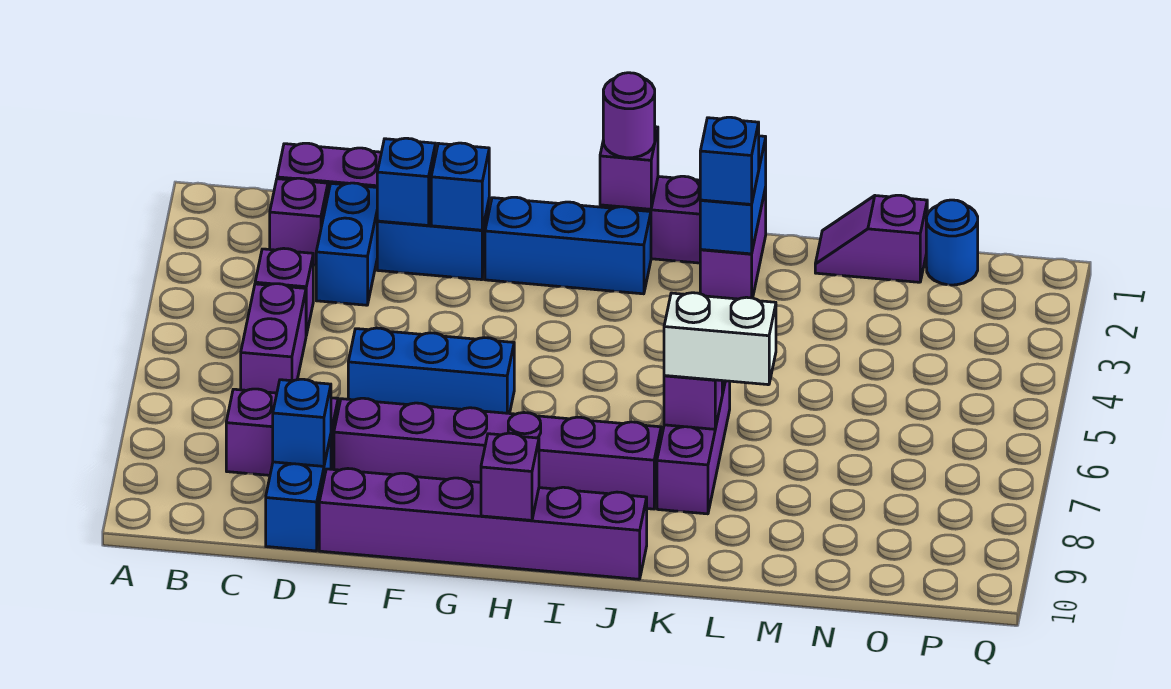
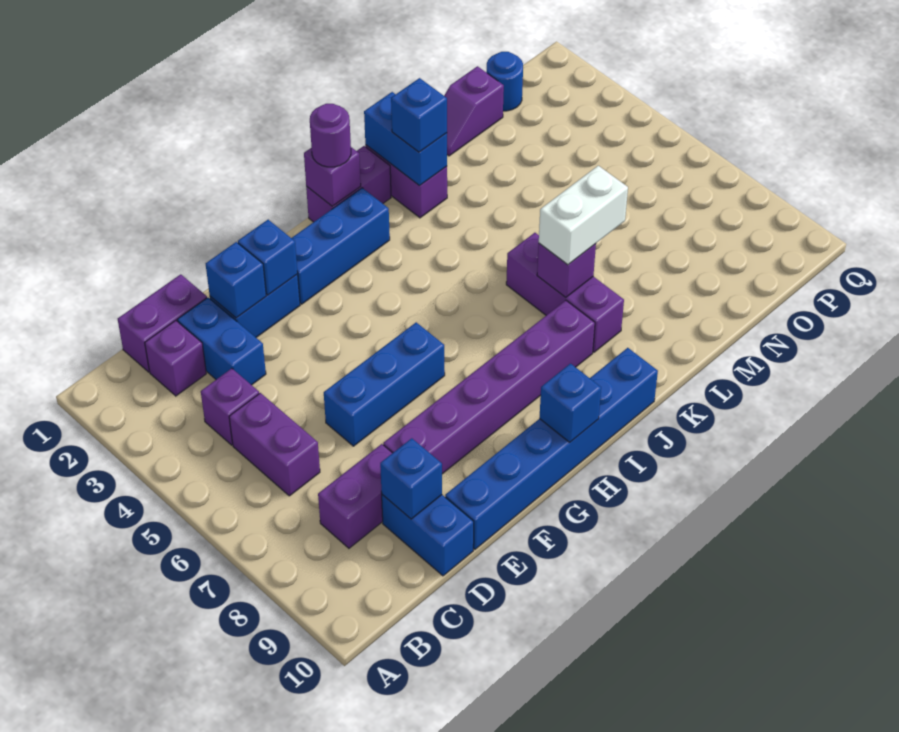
purple 1x6 brick [319,469,647,579] -> blue 1x6 brick [445,348,658,549]
purple 1x1 brick [481,433,539,520] -> blue 1x1 brick [539,364,601,442]

